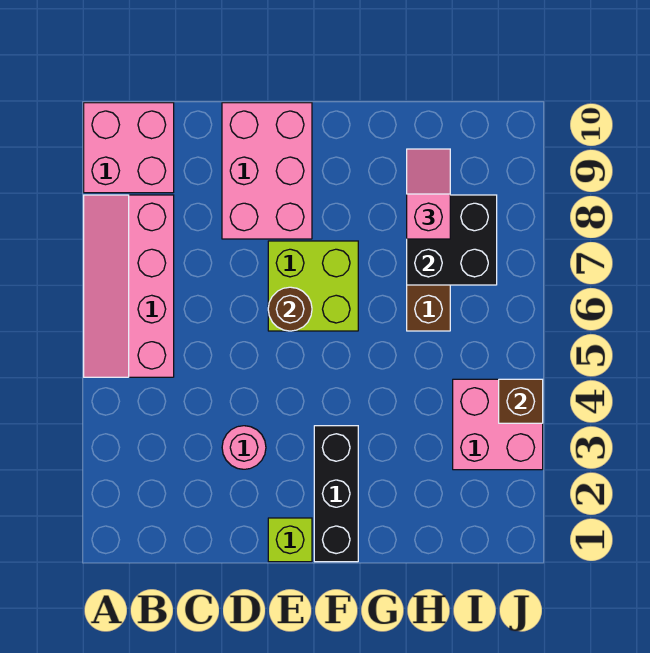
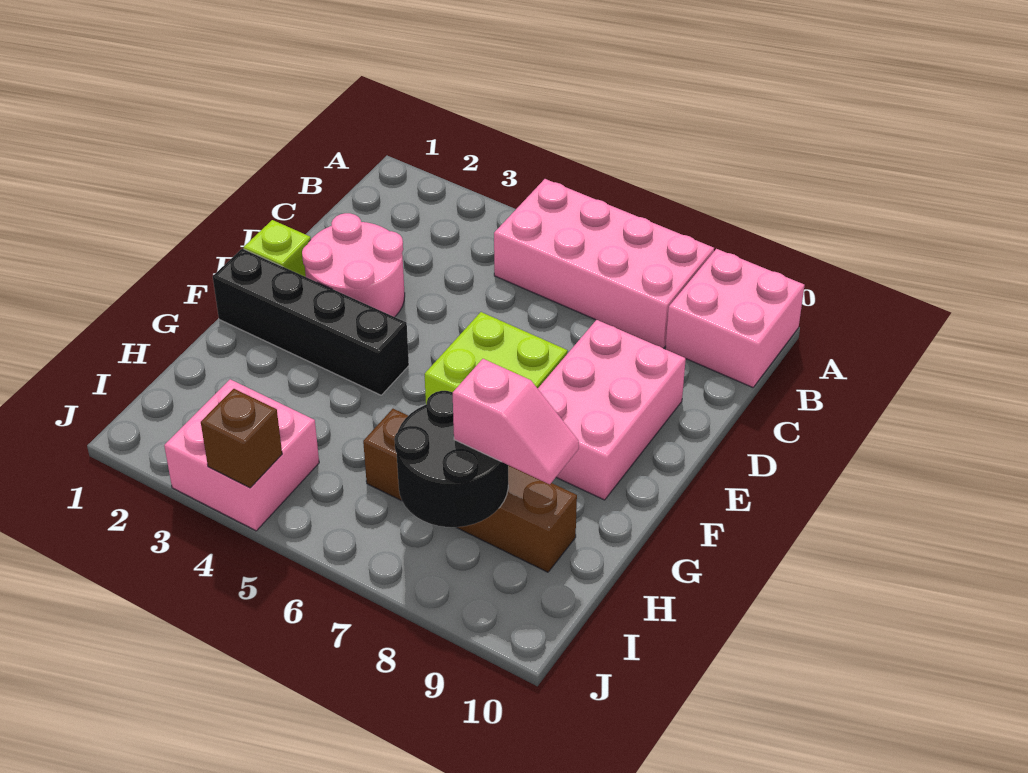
pink 2x4 slope [84,195,174,377] -> pink 2x4 brick [494,179,714,349]
pink 1x1 round brick [222,426,266,469] -> pink 2x2 round brick [302,213,405,317]
pink 2x3 brick [222,103,312,239] -> pink 2x3 brick turned to [538,320,686,500]
brown 1x1 round brick [268,287,312,331] -> none
black 1x3 brick [314,426,358,562] -> black 1x4 brick [213,249,409,395]
black 2x2 brick [407,195,497,285] -> black 2x2 round brick [394,391,508,527]

